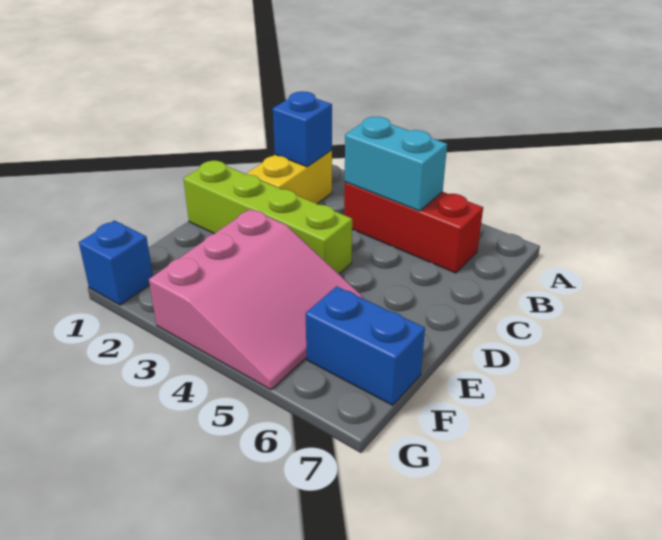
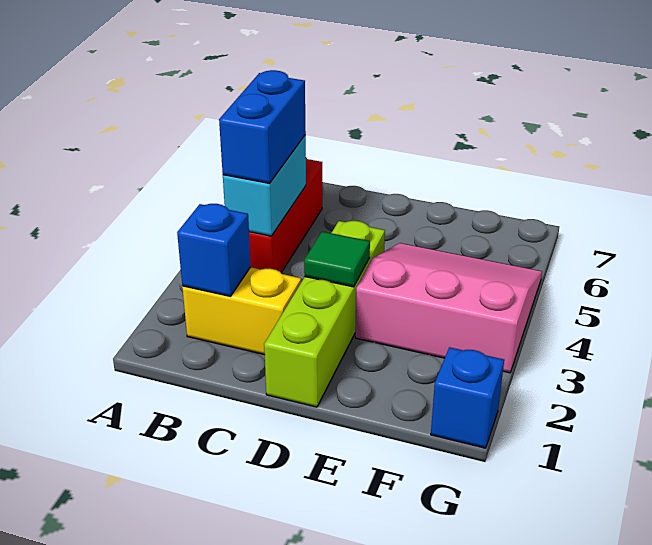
none -> green 1x1 tile [304,232,370,287]
blue 1x2 brick [306,286,425,405] -> blue 1x2 brick moved to [219,70,306,184]

